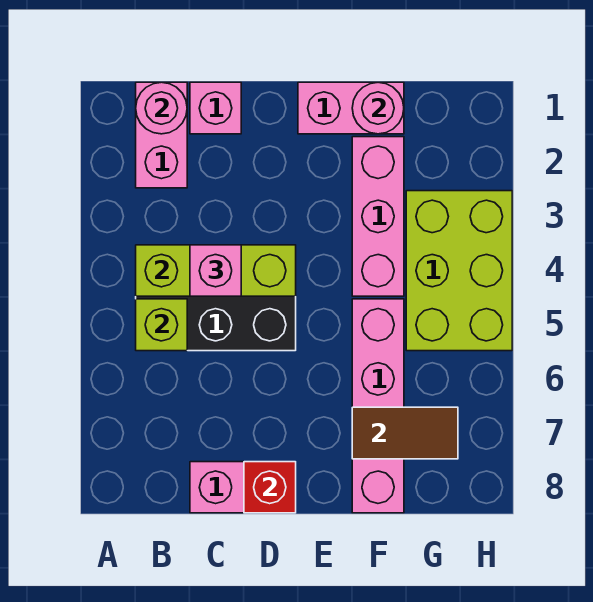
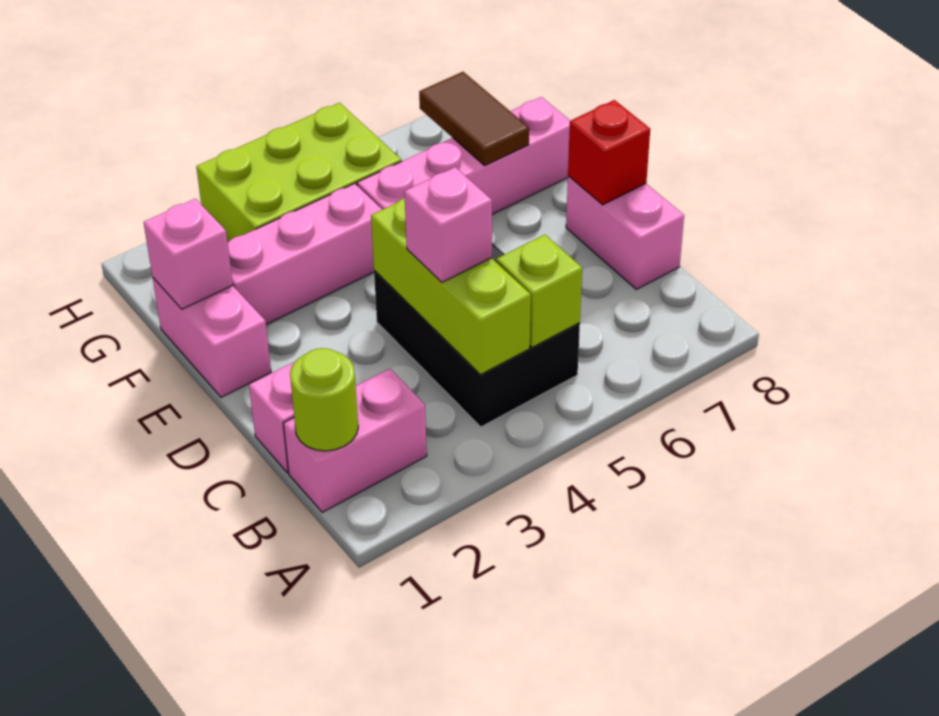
pink 1x1 round brick [136,82,187,134] -> lime 1x1 round brick [290,348,358,451]
pink 1x1 round brick [352,82,404,134] -> pink 1x1 brick [144,199,233,309]

